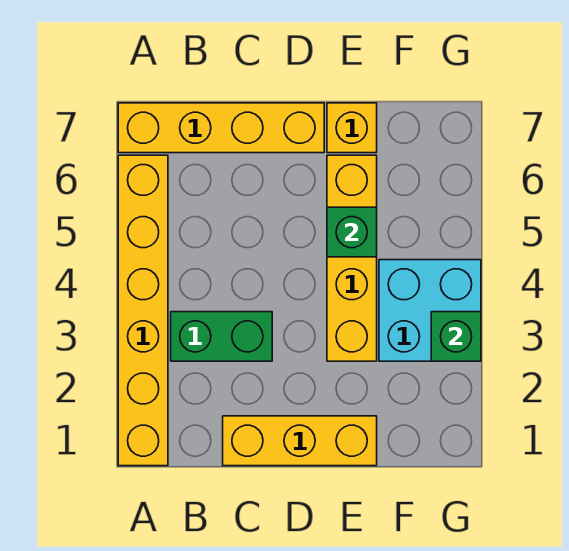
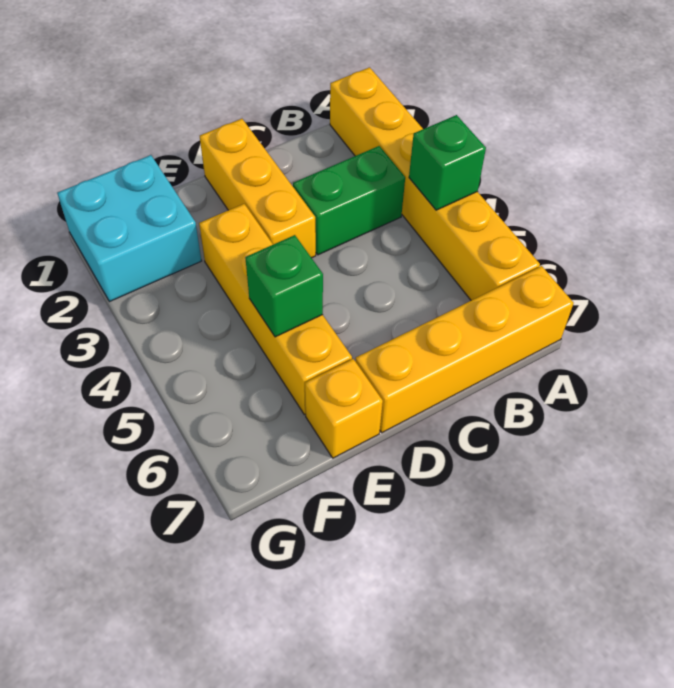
yellow 1x3 brick [223,416,377,466] -> yellow 1x3 brick turned to [200,119,316,258]
cyan 2x2 brick [379,260,481,361] -> cyan 2x2 brick moved to [57,155,201,302]
green 1x1 brick [431,312,481,361] -> green 1x1 brick moved to [409,115,486,210]

